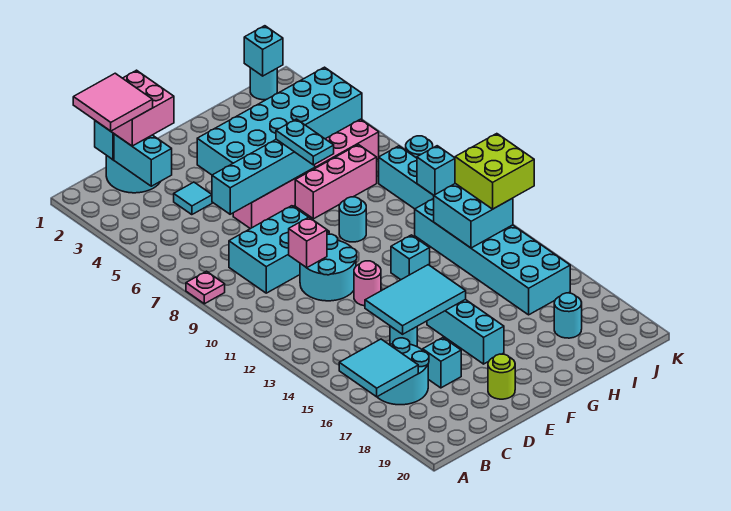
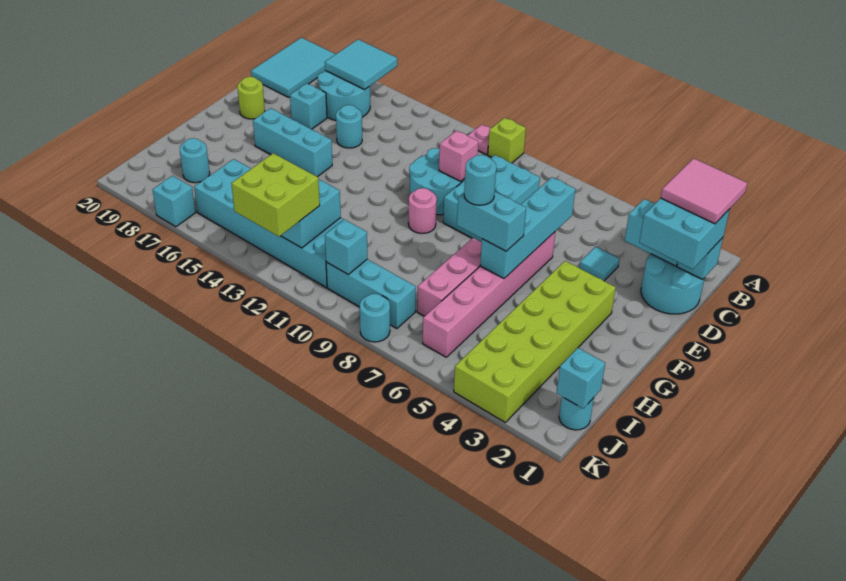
pink 1x1 plate [186,271,225,304] -> pink 1x1 plate moved to [468,124,491,155]
none -> lime 1x1 brick [488,118,526,163]
pink 2x2 brick [111,70,174,146] -> cyan 2x2 brick [639,198,730,269]
cyan 2x3 tile [365,265,466,334] -> cyan 2x3 tile moved to [251,38,336,97]
pink 1x1 round brick [354,261,381,306] -> pink 1x1 round brick moved to [408,188,437,234]
cyan 2x6 brick [197,67,362,175] -> lime 2x6 brick [454,261,616,422]
cyan 1x2 plate [276,119,334,165] -> cyan 1x2 brick [457,192,526,251]
cyan 1x1 round brick [339,197,366,242] -> cyan 1x1 round brick moved to [464,155,496,205]
cyan 1x1 brick [391,235,430,280] -> cyan 1x1 brick moved to [153,176,196,227]

